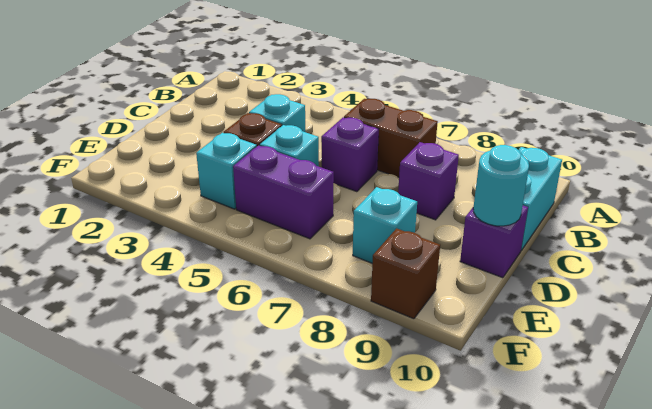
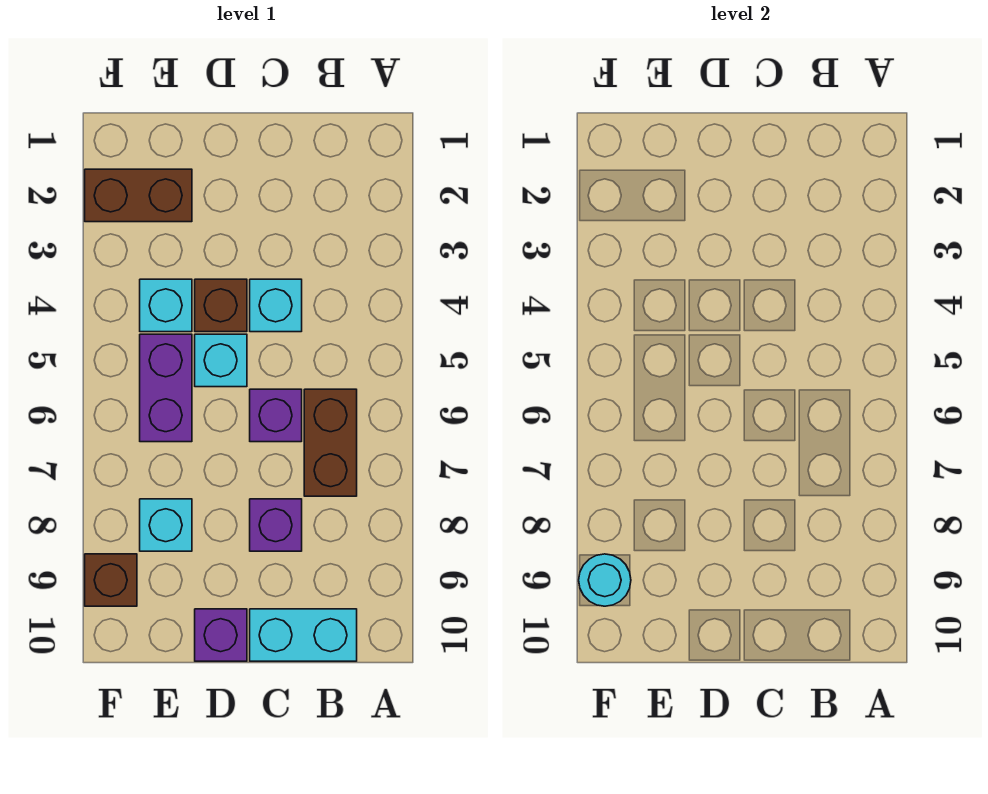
cyan 1x1 round brick [473,145,529,226] -> cyan 1x1 round brick moved to [579,554,631,606]
none -> brown 1x2 brick [85,169,192,222]

